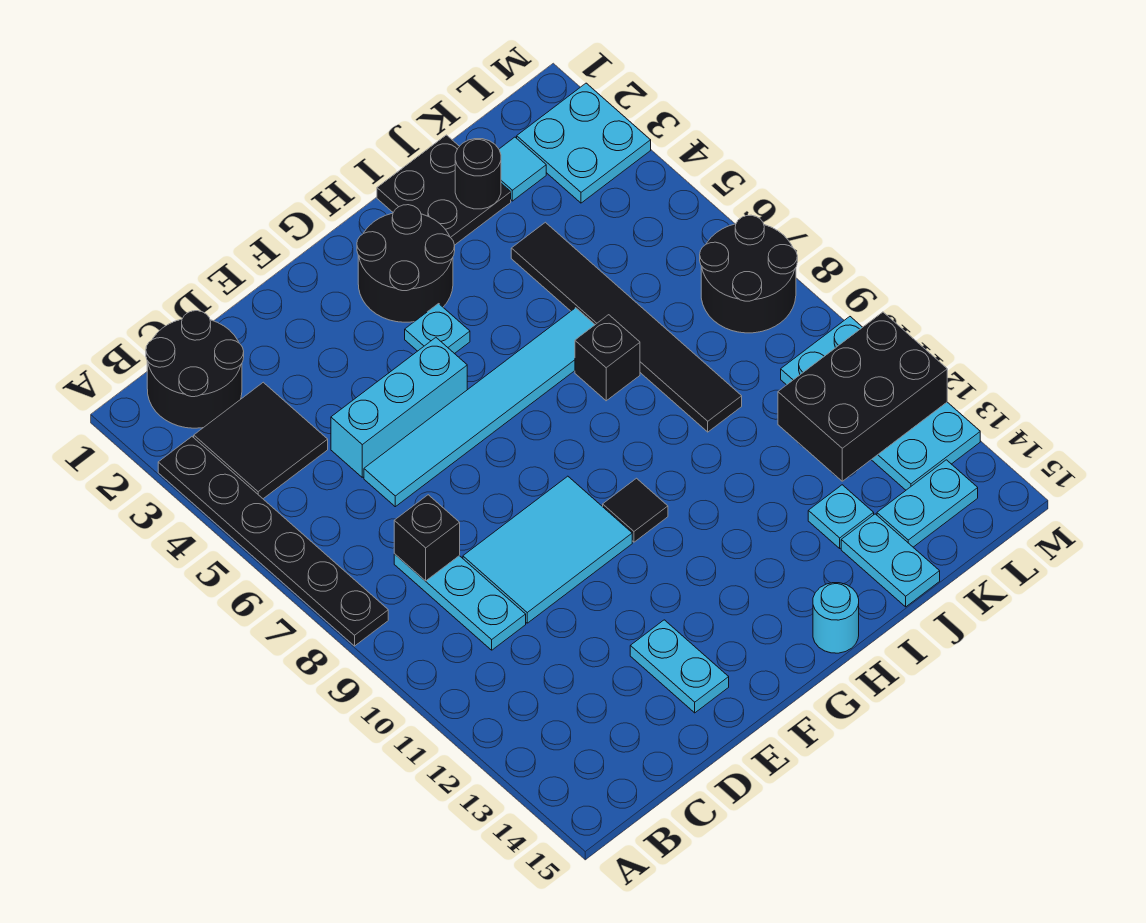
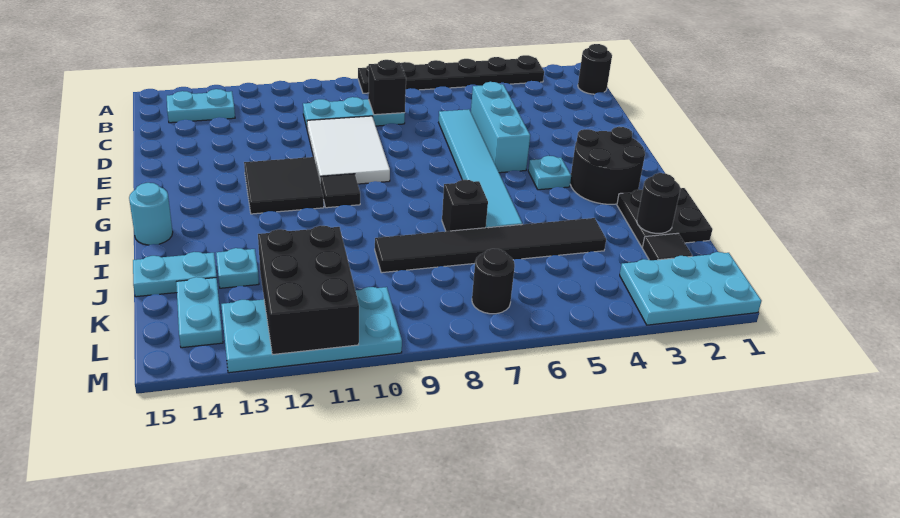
black 2x2 round brick [146,311,244,428] -> black 1x1 round brick [578,44,612,94]
black 2x2 tile [194,382,328,499] -> black 2x2 tile moved to [244,157,324,214]
cyan 2x3 tile [463,476,632,623] -> white 2x3 tile [307,116,390,184]
cyan 1x2 plate [630,620,729,713] -> cyan 1x2 plate moved to [167,89,235,123]
cyan 1x1 tile [499,137,546,201] -> black 1x1 tile [642,233,692,260]
cyan 2x2 plate [517,83,651,203] -> cyan 2x3 plate [620,252,761,325]
black 2x2 round brick [700,215,797,333] -> black 1x1 round brick [472,249,515,314]

